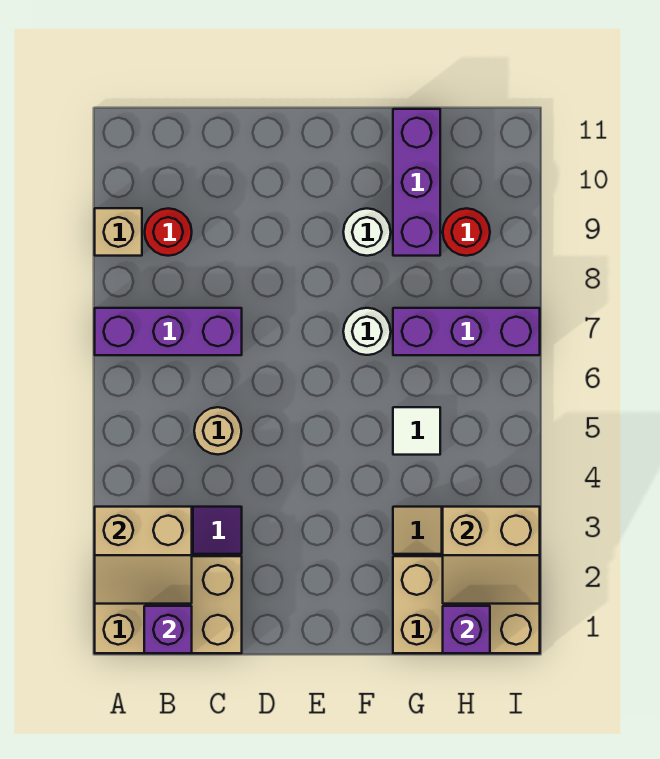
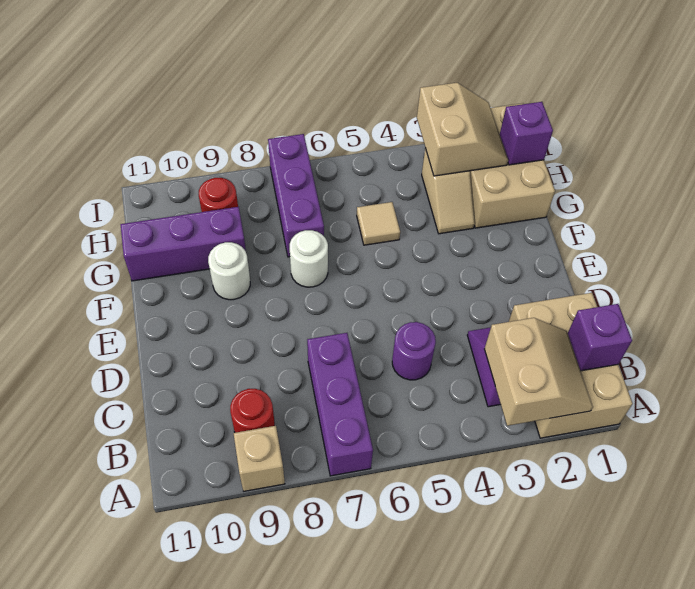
tan 1x1 round brick [194,407,241,455] -> purple 1x1 round brick [392,322,436,380]
white 1x1 tile [393,407,440,455] -> tan 1x1 tile [357,202,400,245]

